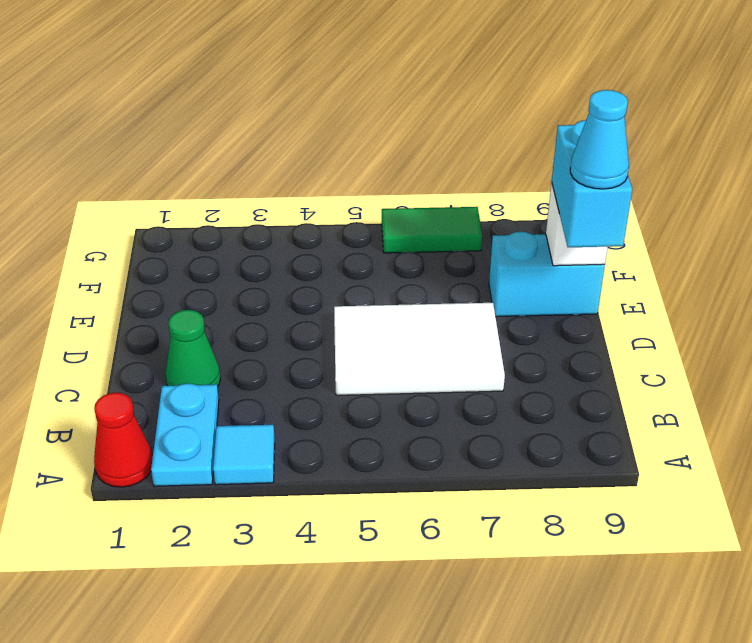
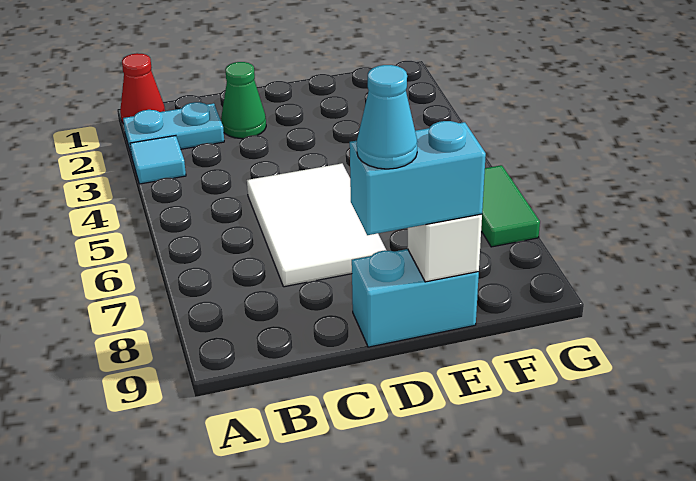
cyan 1x2 brick [489,232,605,317] -> cyan 1x2 brick turned to [352,249,479,347]

